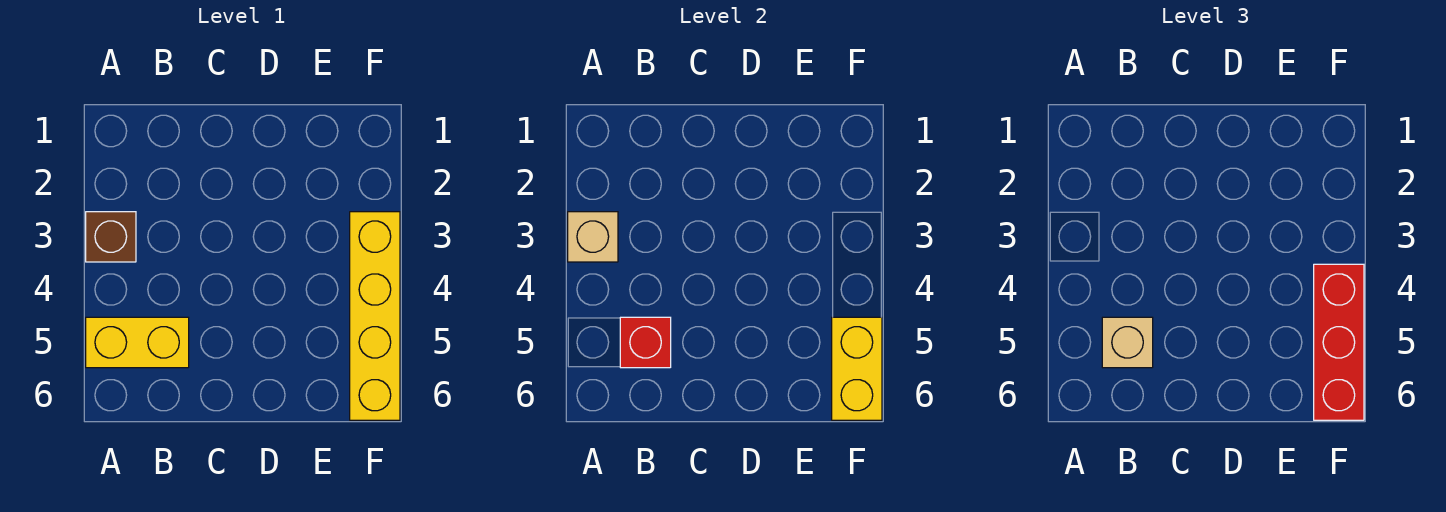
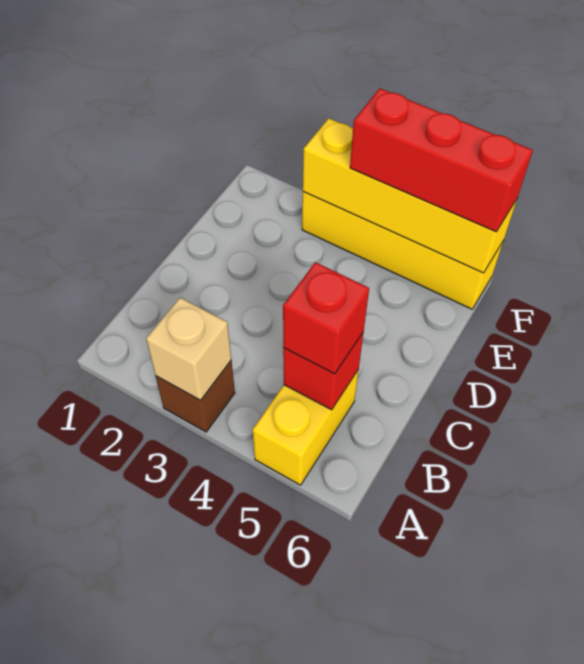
tan 1x1 brick [1102,317,1153,368] -> red 1x1 brick [283,262,369,374]
yellow 1x2 brick [832,317,882,420] -> yellow 1x4 brick [303,118,517,273]

